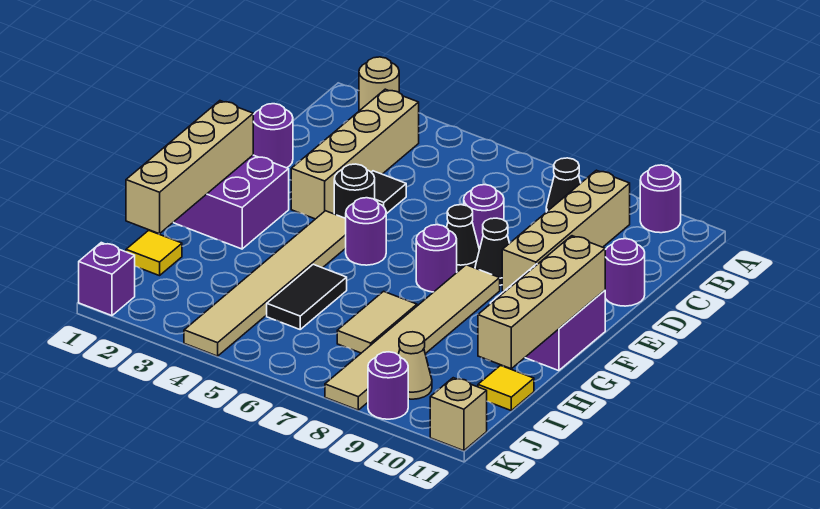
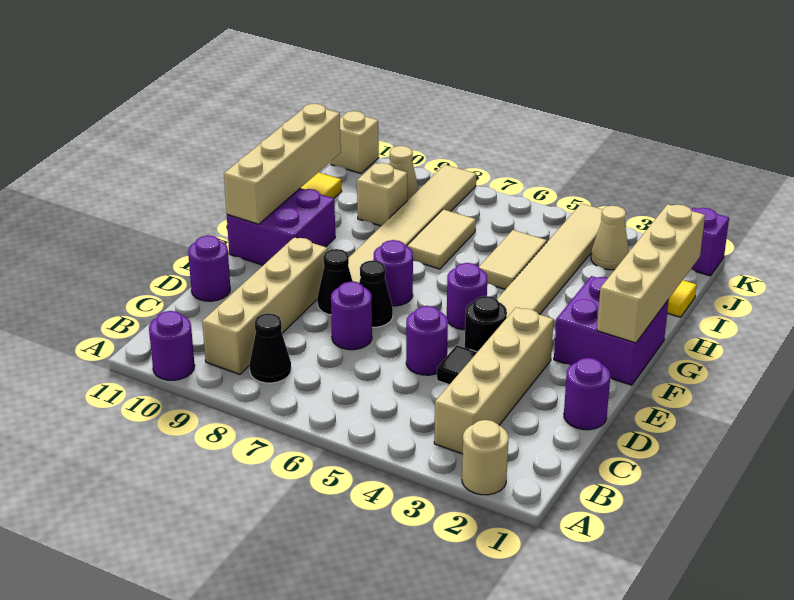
black 1x2 tile [267,264,347,329] -> tan 1x2 tile [479,230,547,289]
none -> tan 1x1 brick [357,163,407,226]
none -> tan 1x1 cone [591,206,629,270]
purple 1x1 round brick [368,352,408,419] -> purple 1x1 round brick moved to [406,306,448,375]

